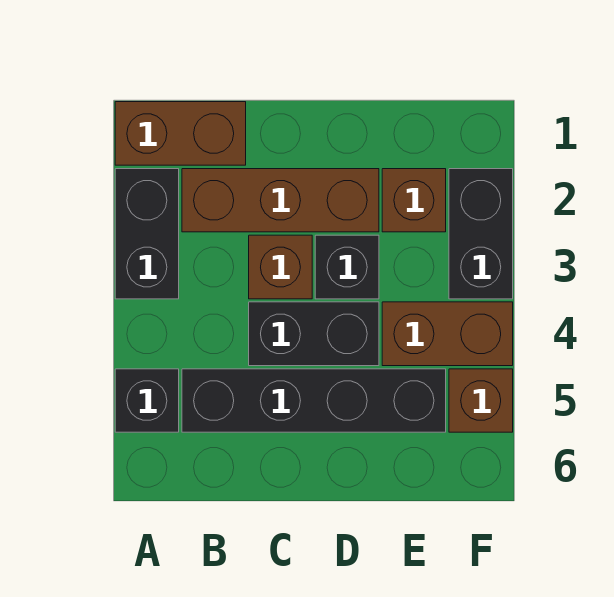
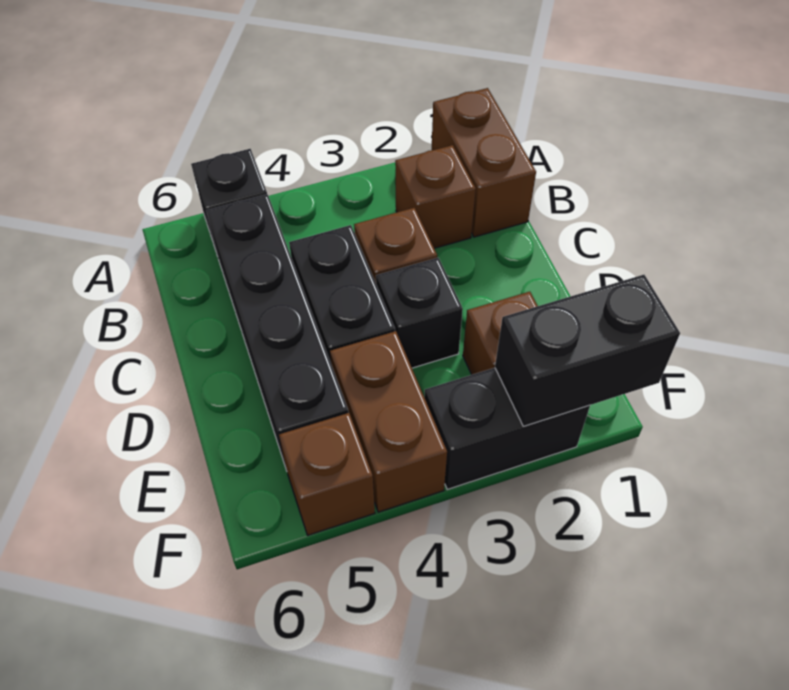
black 1x2 brick [115,169,179,299] -> black 1x2 brick moved to [495,275,680,426]
brown 1x3 brick [182,169,379,232] -> brown 1x1 brick [395,145,476,248]

